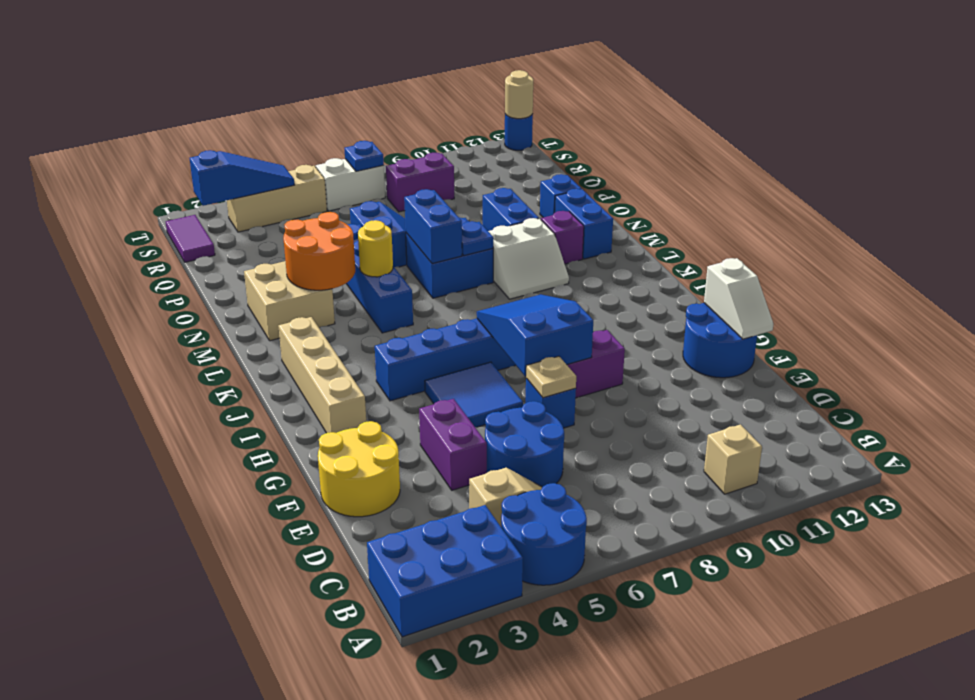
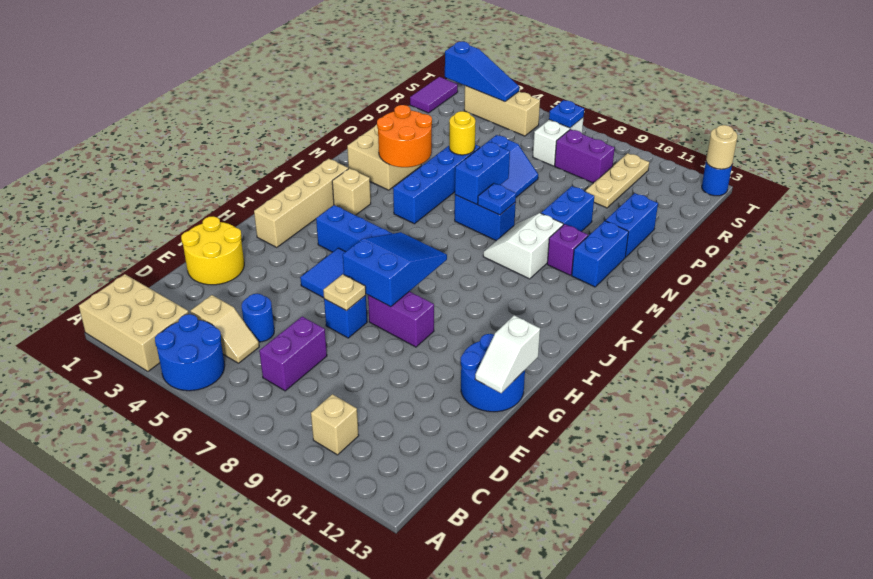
blue 2x3 brick [367,505,523,637] -> tan 2x3 brick [79,274,189,371]
blue 2x2 round brick [485,401,564,487] -> blue 1x1 round brick [242,294,274,342]
purple 1x2 brick [419,399,487,490] -> purple 1x2 brick moved to [259,317,327,391]
none -> tan 1x1 brick [332,168,371,215]
white 2x2 slope [488,218,569,299] -> white 2x2 slope turned to [483,213,563,279]
yellow 1x1 round brick [358,220,393,277] -> yellow 1x1 round brick moved to [449,111,475,155]
blue 2x2 brick [406,217,493,298] -> blue 1x2 brick [455,195,516,241]
blue 1x1 brick [540,174,582,218] -> blue 1x2 brick [606,193,658,257]
none -> tan 1x3 plate [586,153,649,208]
white 1x2 brick [316,158,385,211] -> white 1x2 brick turned to [533,118,583,166]

